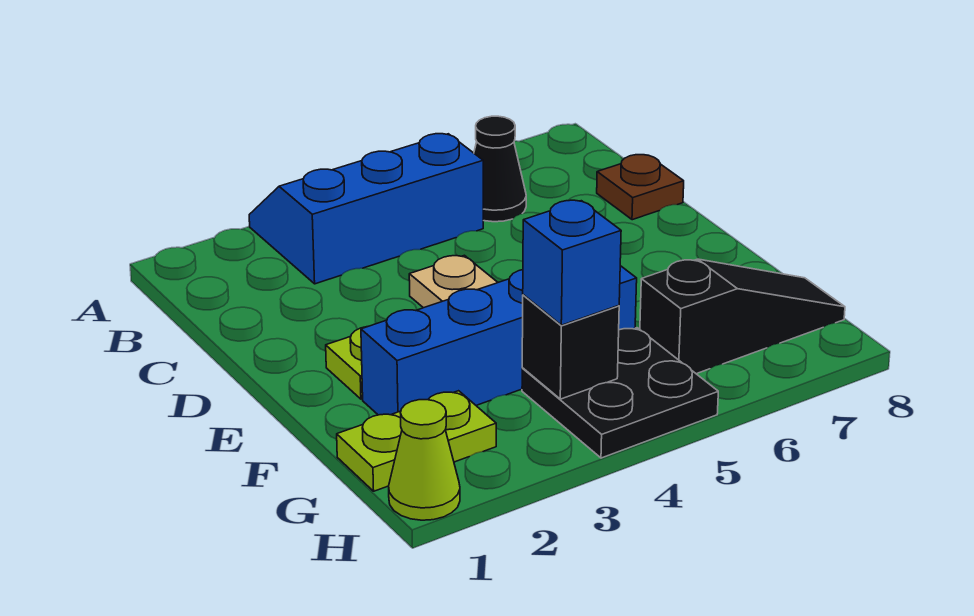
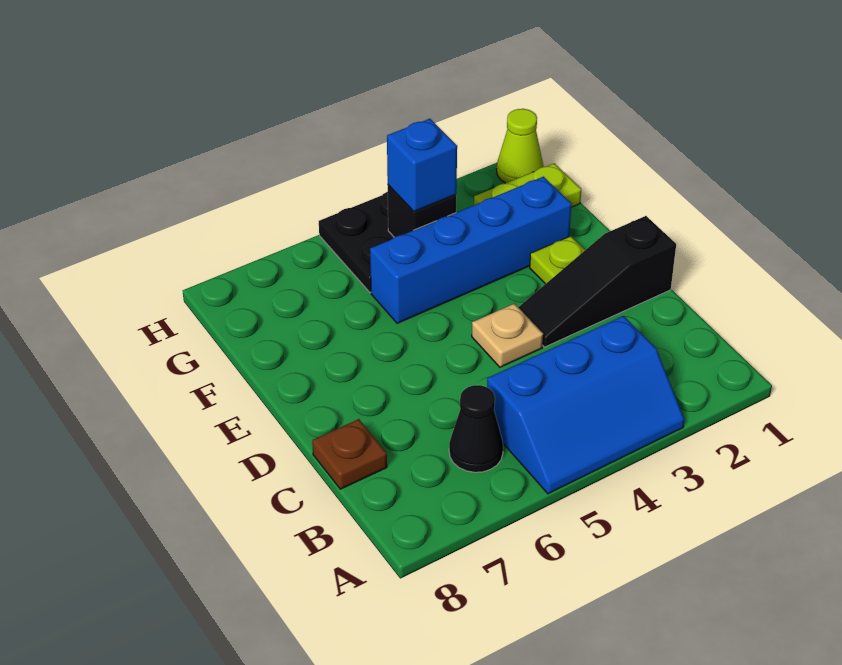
black 1x3 slope [640,259,845,374] -> black 1x3 slope moved to [518,216,676,347]

